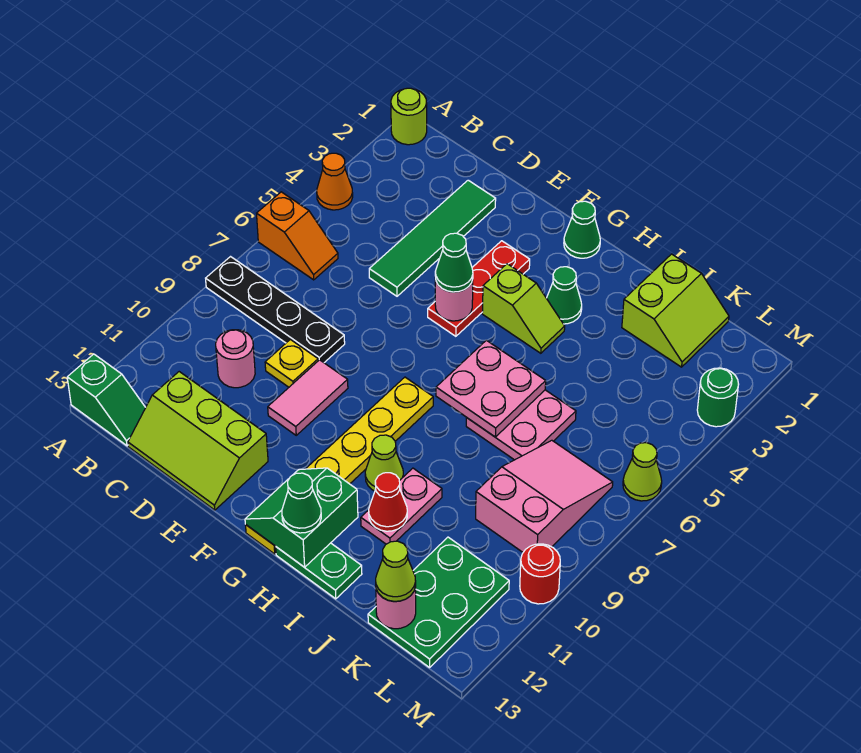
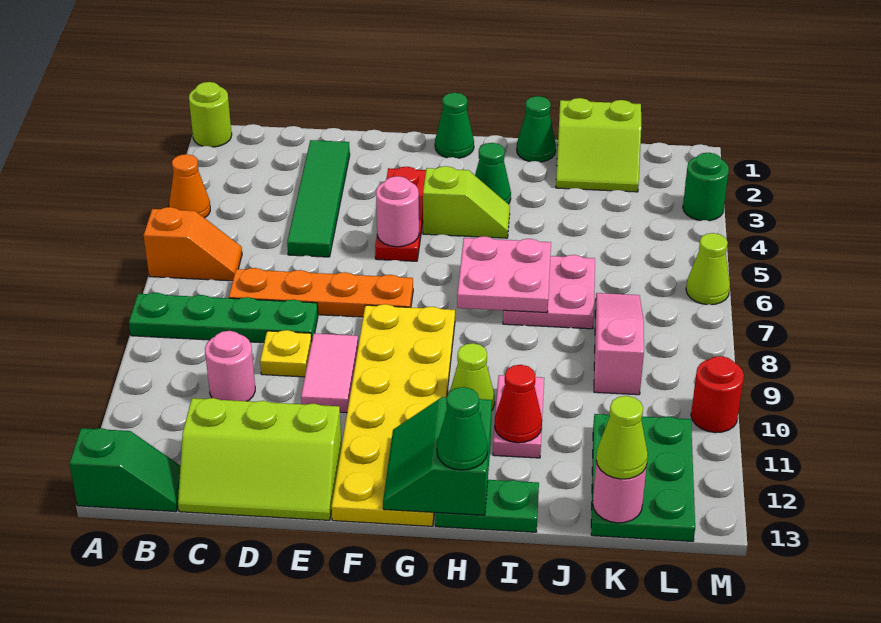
black 1x4 plate [206,257,345,363] -> green 1x4 plate [129,293,318,343]
none -> orange 1x4 plate [229,268,413,317]
green 1x1 cone [435,233,473,292] -> green 1x1 cone moved to [517,96,556,162]
yellow 1x6 plate [245,377,433,554] -> yellow 2x6 plate [331,304,455,526]
lime 2x2 slope [622,254,729,367] -> lime 2x2 slope turned to [556,98,641,192]
pink 2x3 slope [476,440,613,552] -> pink 1x3 slope [594,293,644,395]

